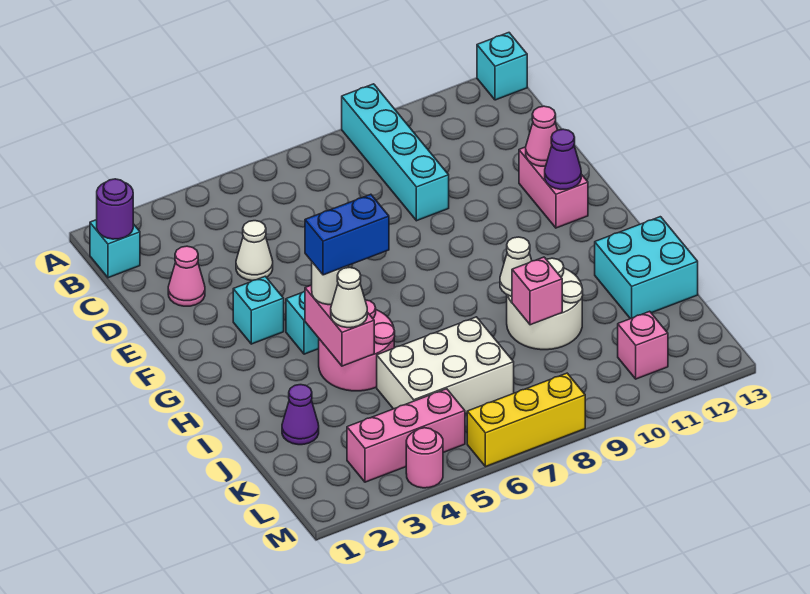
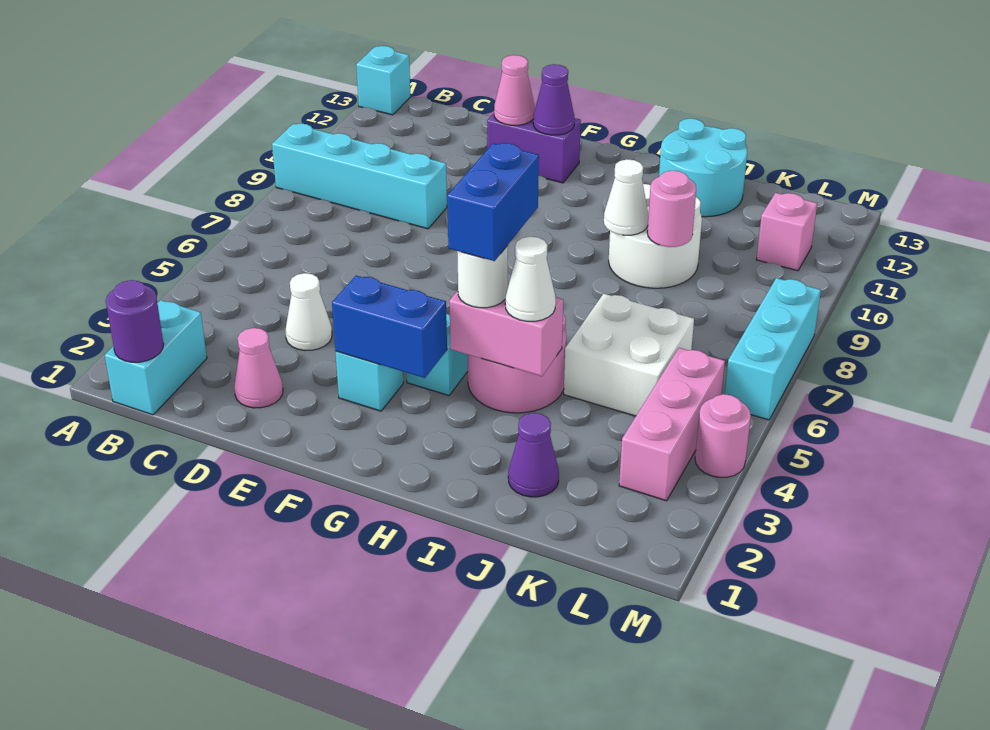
cyan 1x1 brick [90,220,140,278] -> cyan 1x2 brick [105,300,207,415]
pink 1x2 brick [519,147,588,228] -> purple 1x2 brick [487,113,581,183]
none -> blue 1x2 brick [332,276,447,378]
cyan 2x2 brick [595,217,698,319] -> cyan 2x2 round brick [659,119,747,217]
white 2x3 brick [377,317,514,414] -> white 2x2 brick [564,294,694,416]
pink 1x1 brick [512,257,562,325] -> pink 1x1 round brick [647,171,696,247]
yellow 1x3 brick [467,373,585,467] -> cyan 1x3 brick [725,278,821,420]

